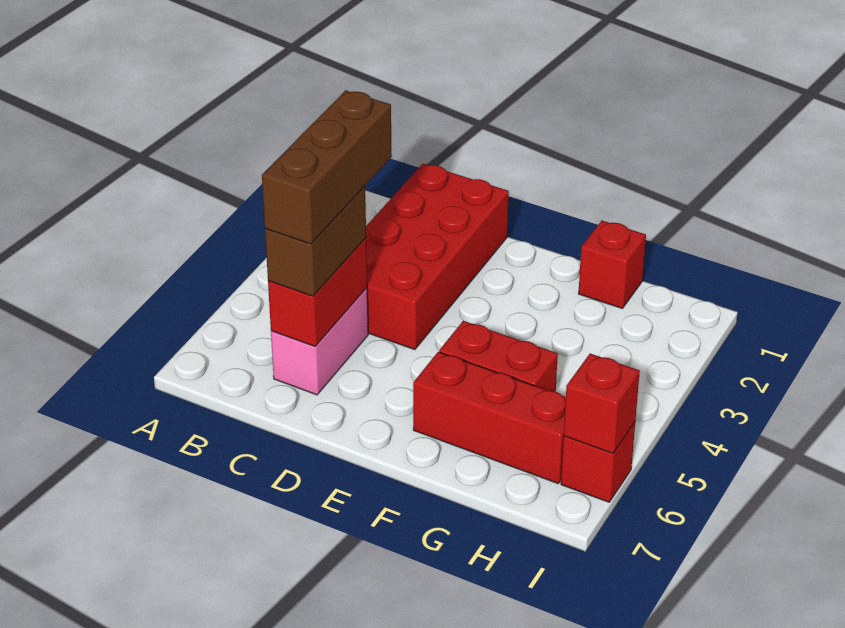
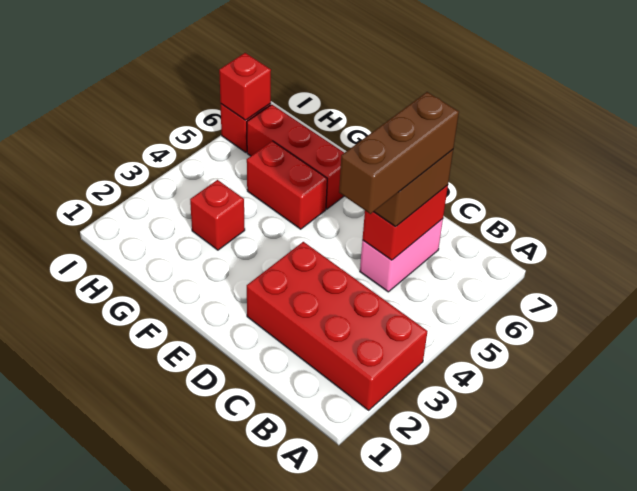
red 2x4 brick [366,164,509,350] -> red 2x4 brick turned to [247,242,428,410]
red 1x1 brick [578,221,646,309] -> red 1x1 brick moved to [190,180,245,250]

